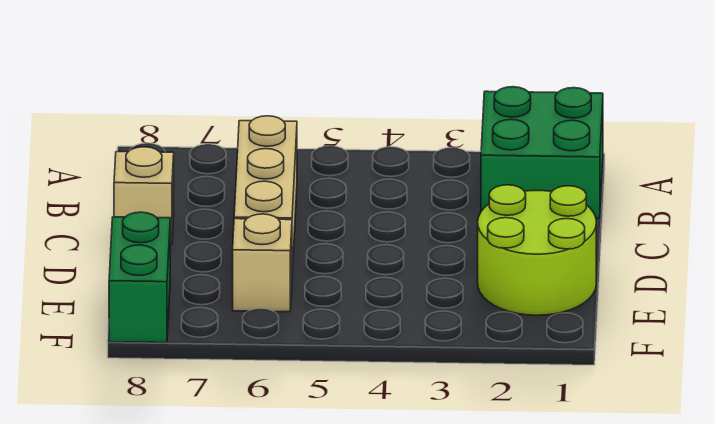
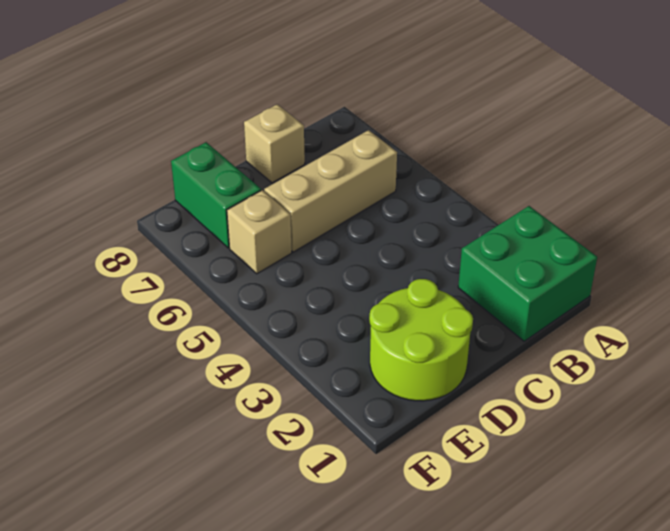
green 1x2 brick [109,212,170,343] -> green 1x2 brick turned to [171,142,261,248]

